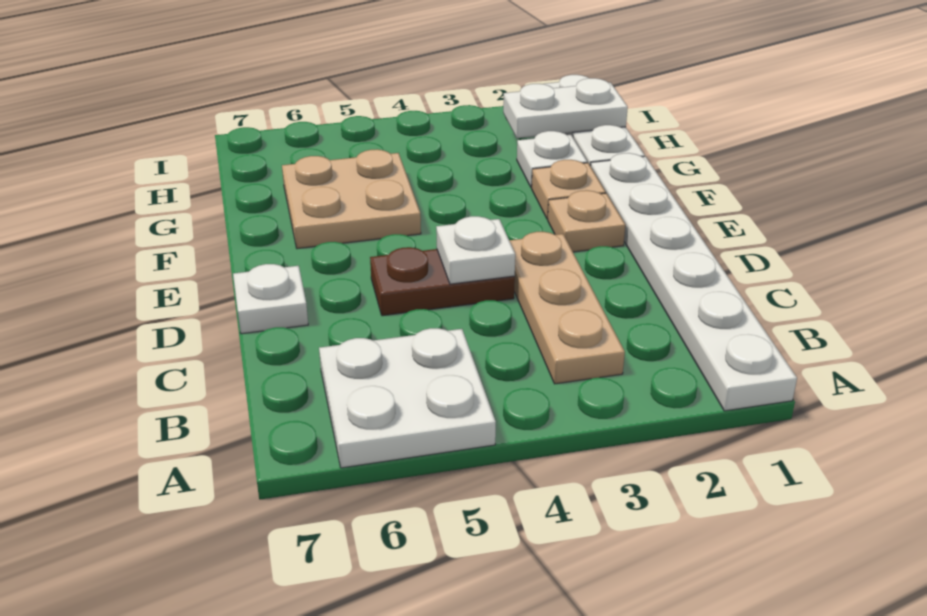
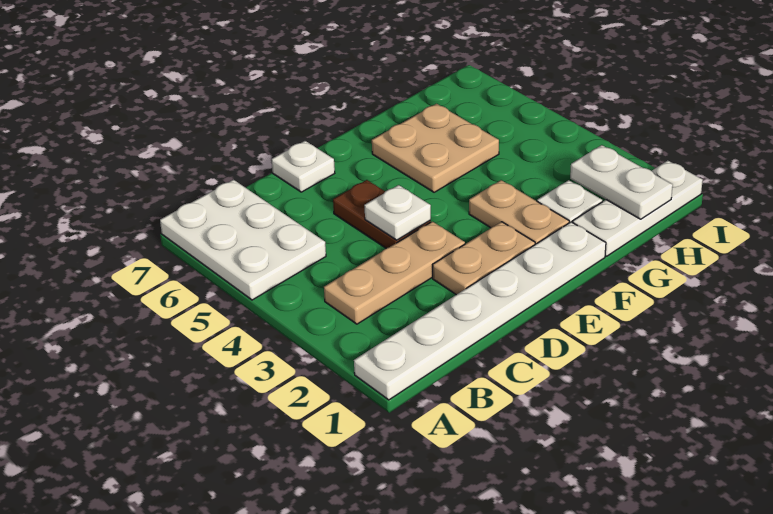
white 2x2 plate [319,328,496,468] -> white 2x3 plate [160,180,326,300]
tan 1x1 plate [548,190,625,252] -> tan 1x2 plate [433,222,535,295]
tan 1x1 plate [532,160,606,219] -> tan 1x2 plate [469,180,569,244]

